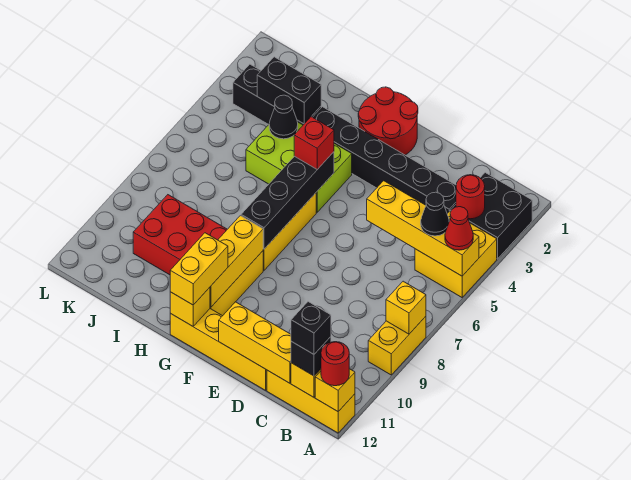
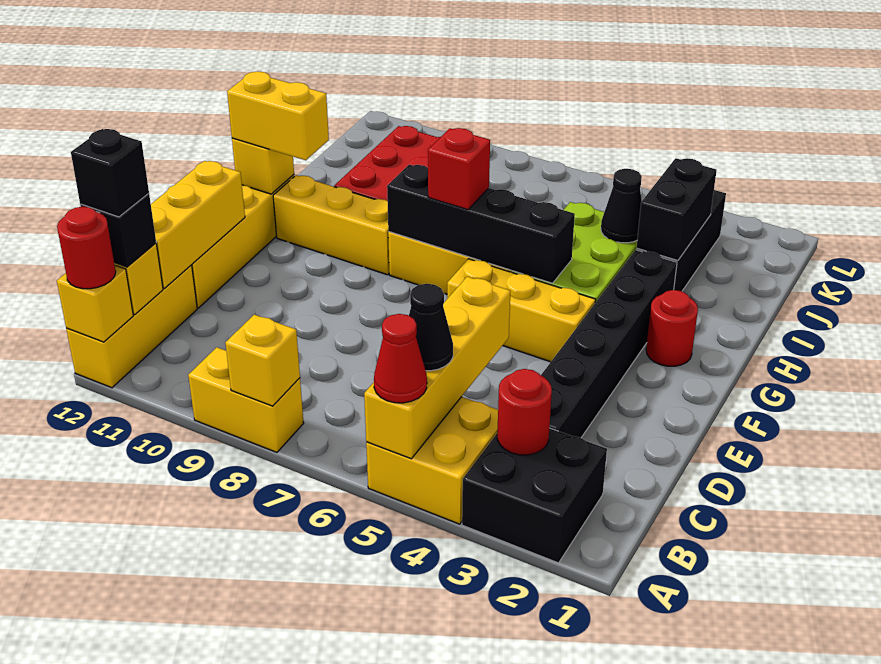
red 2x2 round brick [358,87,418,155] -> red 1x1 round brick [646,290,698,366]
red 1x1 brick [294,117,334,169] -> red 1x1 brick moved to [428,128,490,210]
yellow 1x3 brick [210,216,263,307] -> yellow 1x3 brick moved to [447,259,596,362]

